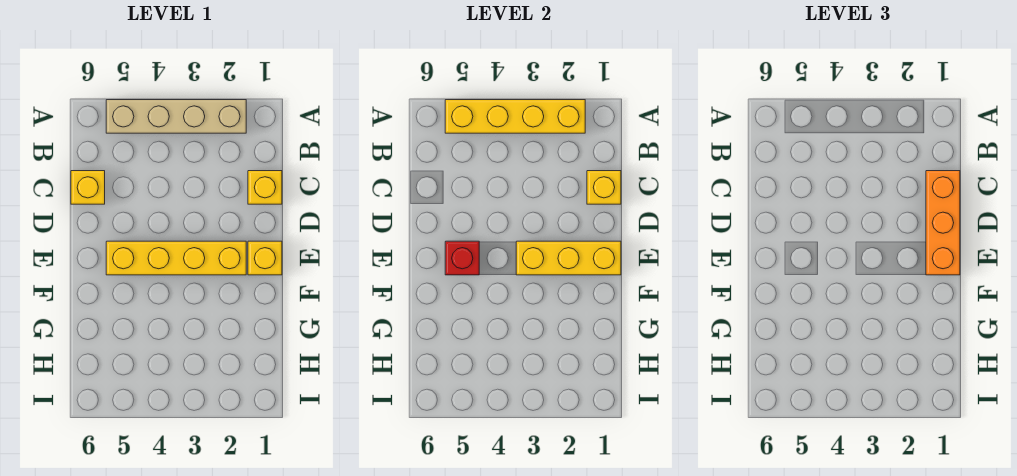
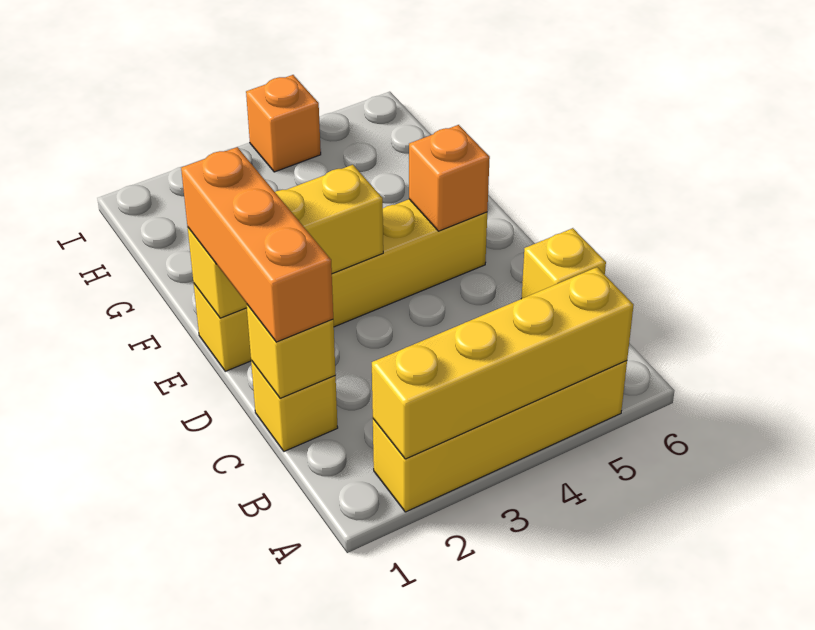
tan 1x4 brick [106,100,246,133] -> yellow 1x4 brick [373,361,627,512]
red 1x1 brick [445,241,479,275] -> orange 1x1 brick [409,125,490,231]
none -> orange 1x1 brick [246,75,321,172]

